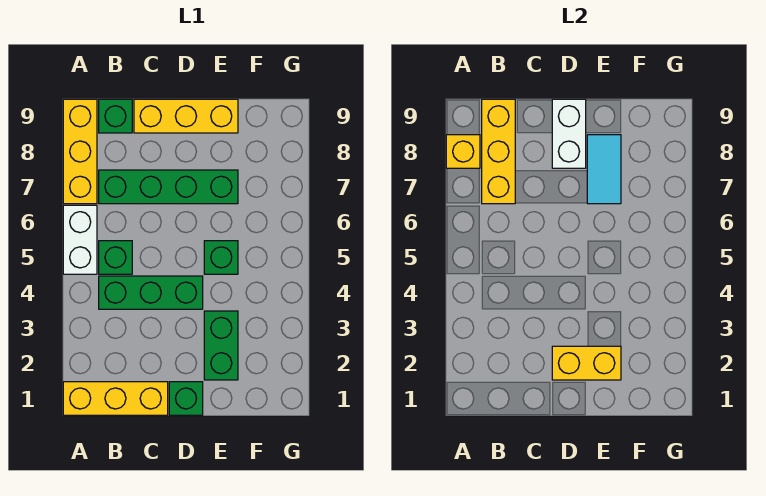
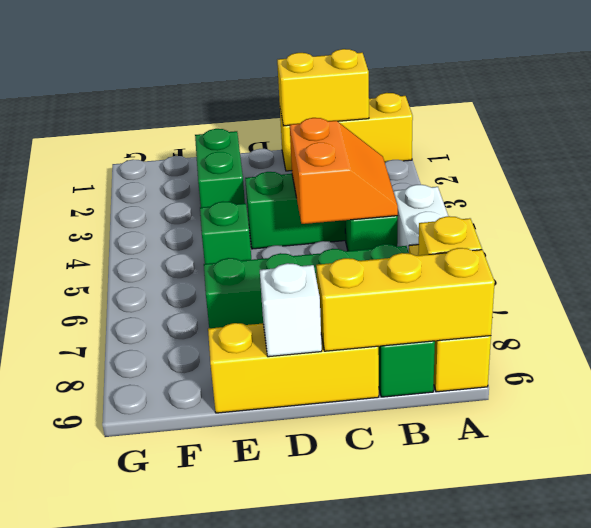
none -> orange 2x2 slope [290,118,398,224]
yellow 1x3 brick [482,99,515,204] -> yellow 1x3 brick turned to [316,248,495,351]
green 1x1 brick [169,382,203,415] -> none
yellow 1x2 brick [552,346,621,380] -> yellow 1x2 brick moved to [277,49,369,126]
white 1x2 brick [552,99,586,168] -> white 1x1 brick [260,263,322,357]
cyan 1x2 tile [587,135,621,204] -> none

